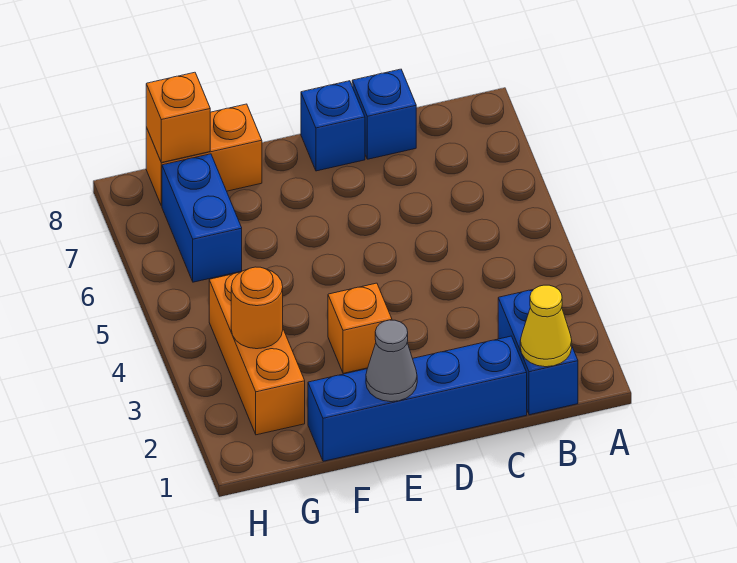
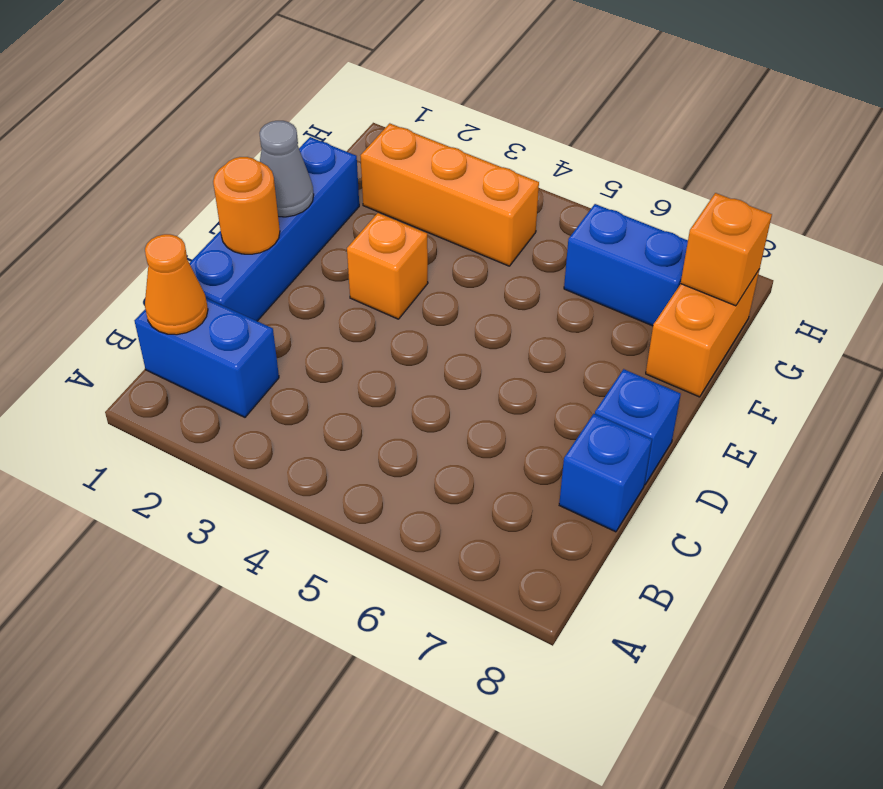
yellow 1x1 cone [520,285,572,367] -> orange 1x1 cone [145,234,208,335]
orange 1x1 round brick [231,267,283,349] -> orange 1x1 round brick moved to [213,157,280,254]

